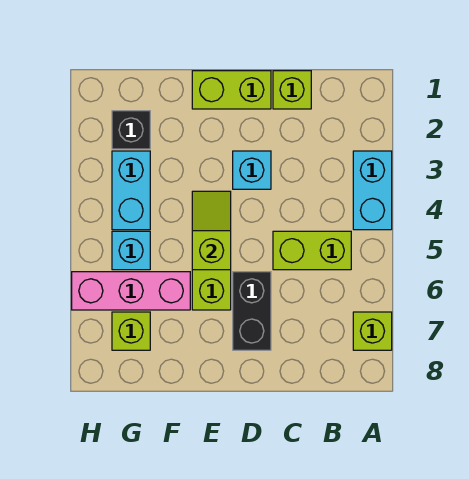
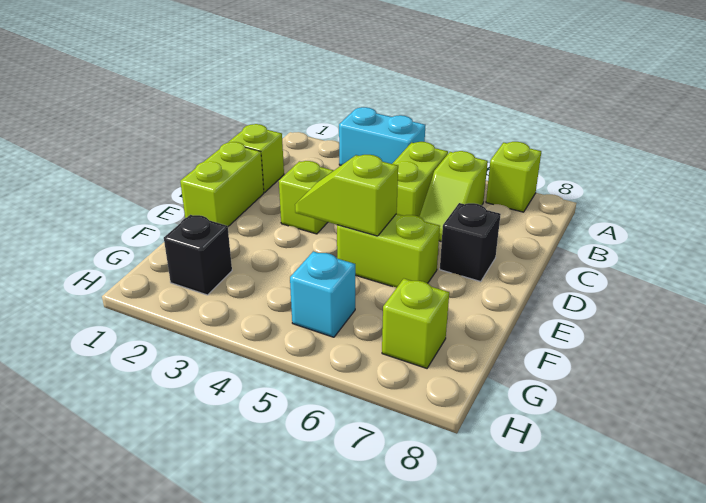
none -> lime 1x2 slope [419,151,488,242]
cyan 1x1 brick [233,151,271,189] -> lime 1x1 brick [279,161,334,234]
black 1x2 brick [233,272,271,350] -> black 1x1 brick [440,203,501,282]
pink 1x3 brick [72,272,190,310] -> none
cyan 1x2 brick [112,151,150,230] -> none

